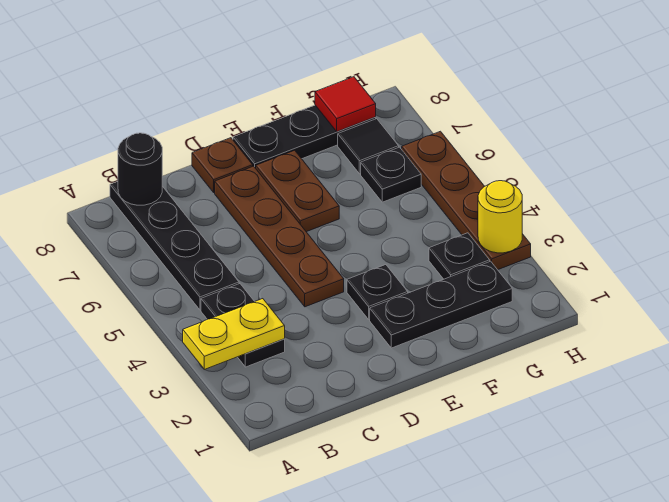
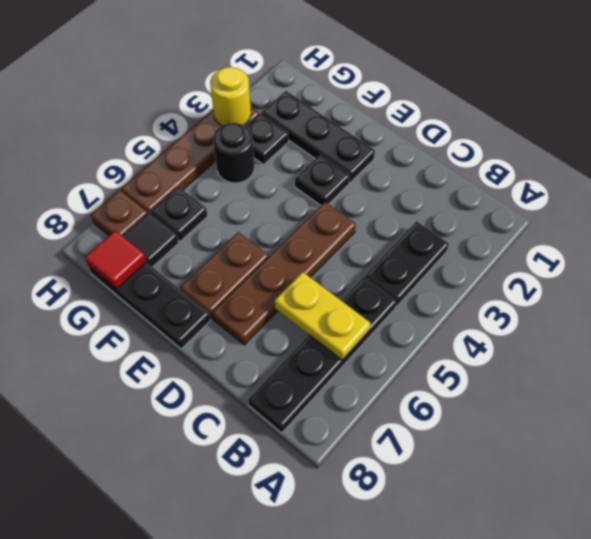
yellow 1x2 plate [183,299,285,369] -> yellow 1x2 plate moved to [275,272,371,360]
black 1x1 round brick [118,133,162,205] -> black 1x1 round brick moved to [213,123,254,183]
brown 1x1 plate [192,138,253,193] -> brown 1x1 plate moved to [91,190,147,235]

